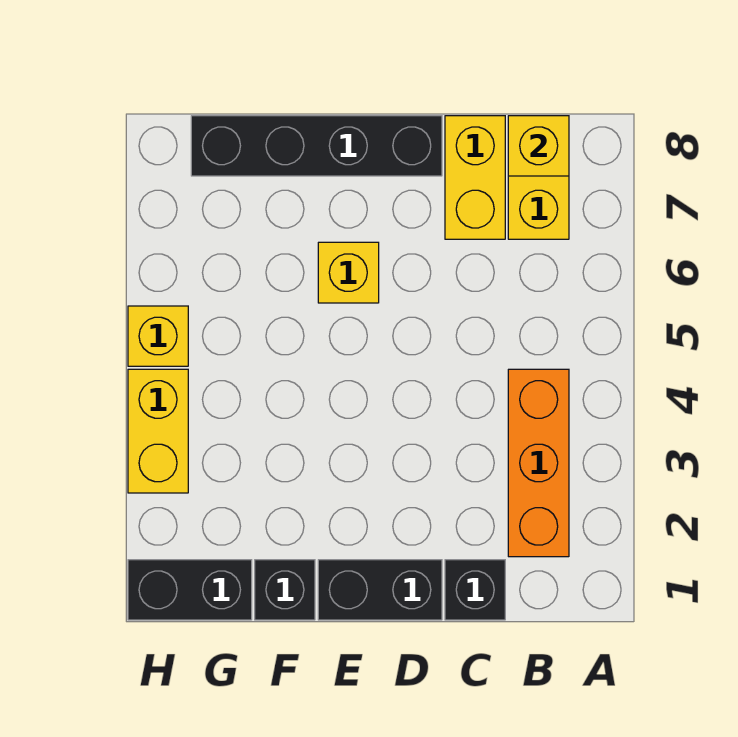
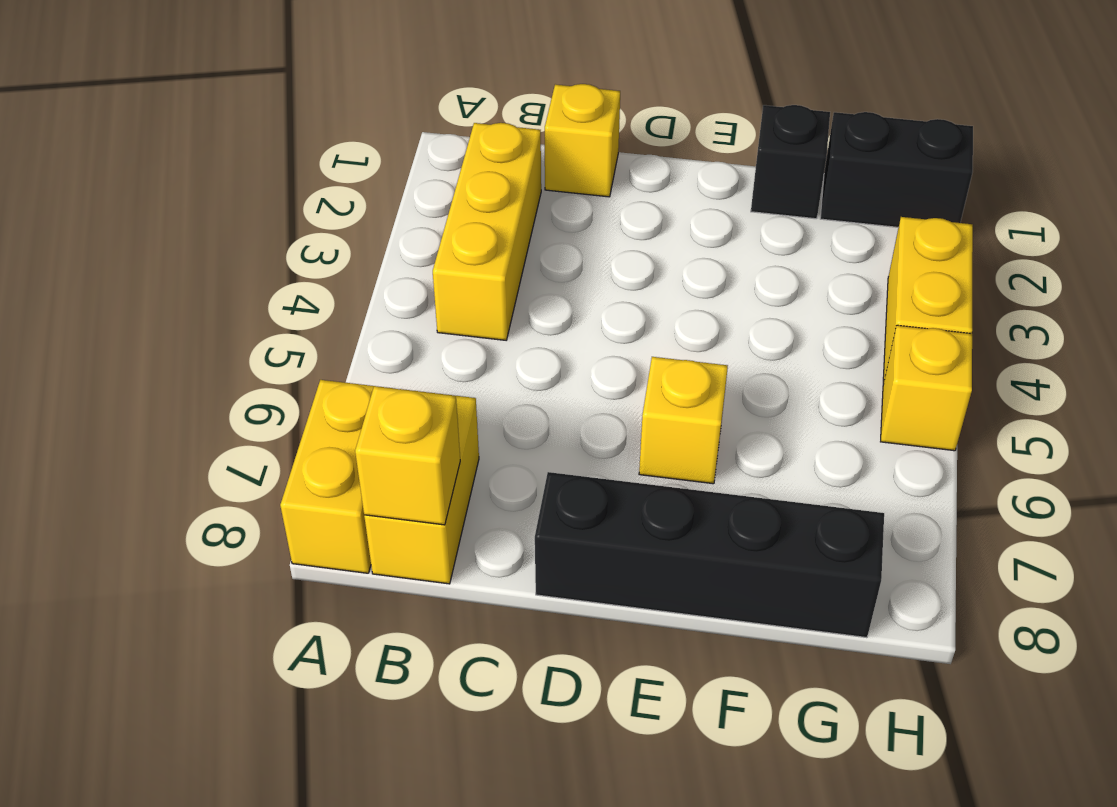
orange 1x3 brick [508,369,569,557] -> yellow 1x3 brick [433,123,541,340]
black 1x1 brick [445,560,505,620] -> yellow 1x1 brick [545,84,620,197]
yellow 1x2 brick [445,116,505,239] -> yellow 1x2 brick moved to [280,380,395,573]
black 1x2 brick [318,560,442,620] -> none

